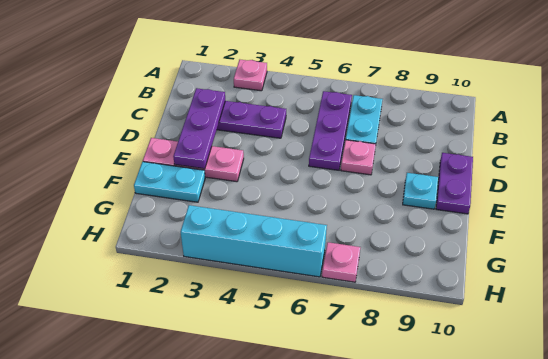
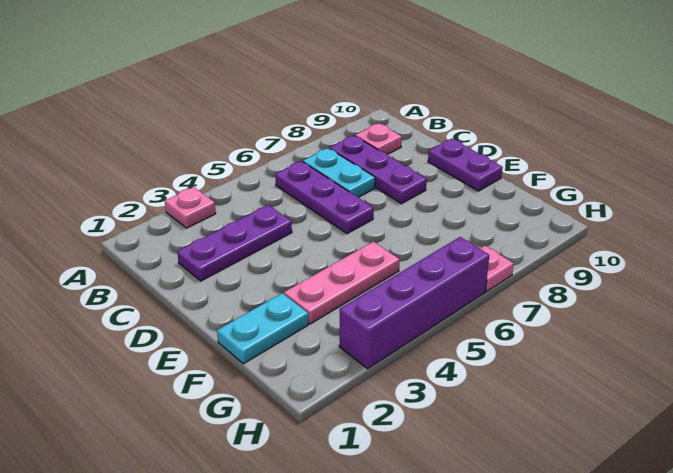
purple 1x3 plate [173,88,225,169] -> purple 1x3 plate moved to [330,136,427,204]
pink 1x1 plate [341,140,376,175] -> pink 1x1 plate moved to [355,123,402,154]
pink 1x3 plate [143,138,244,182] -> pink 1x3 plate moved to [284,242,400,324]
cyan 1x1 plate [403,173,438,209] -> none
cyan 1x4 brick [181,205,327,277] -> purple 1x4 brick [339,237,489,369]

